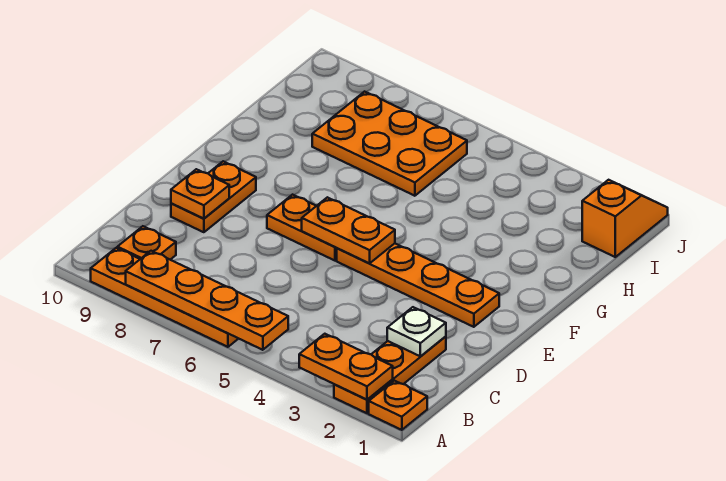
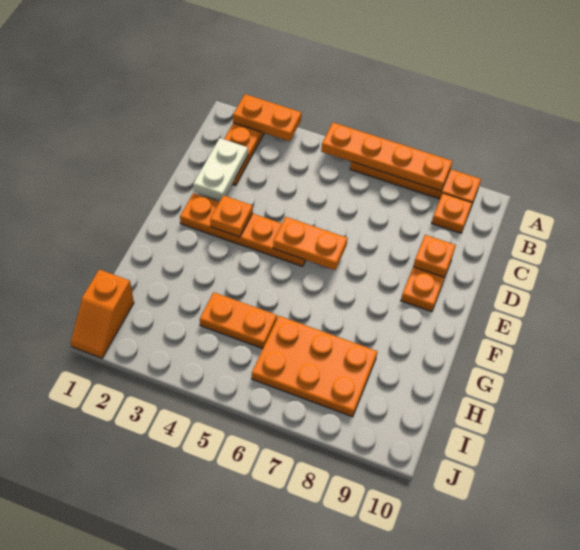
orange 1x1 plate [369,381,427,430] -> orange 1x1 plate moved to [210,195,253,237]
white 1x1 plate [387,307,446,356] -> white 1x2 plate [193,138,248,200]
orange 1x2 plate [267,195,337,261] -> orange 1x2 plate moved to [200,292,277,349]

